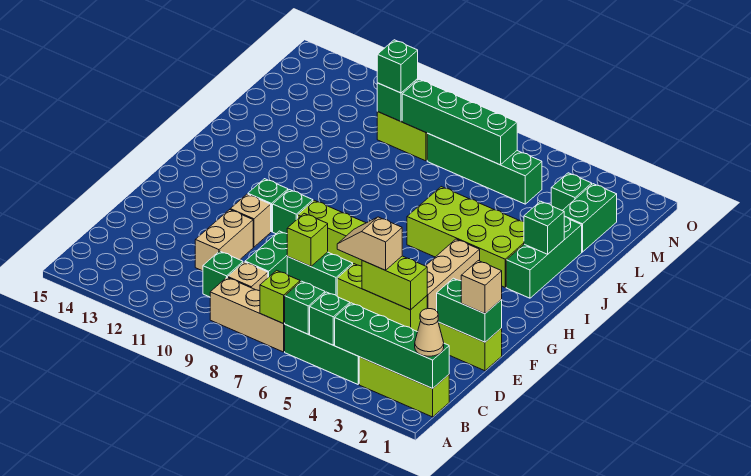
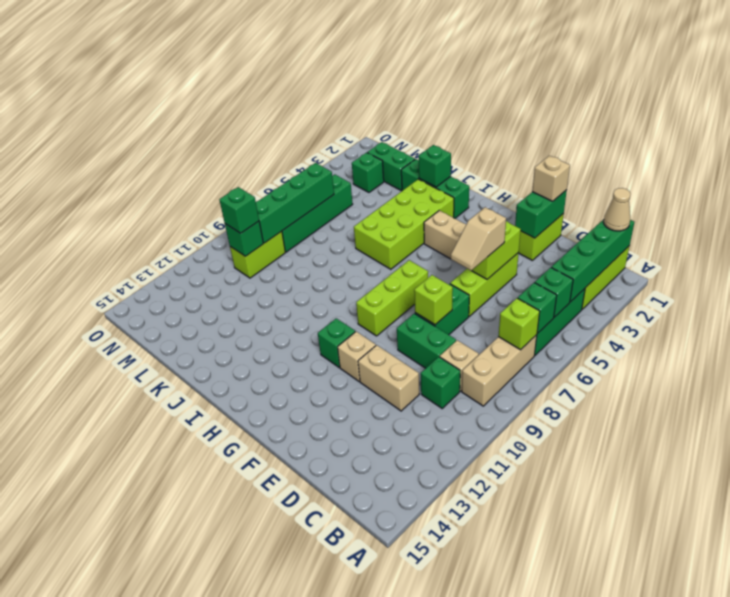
green 1x1 brick [273,190,313,234] -> none

